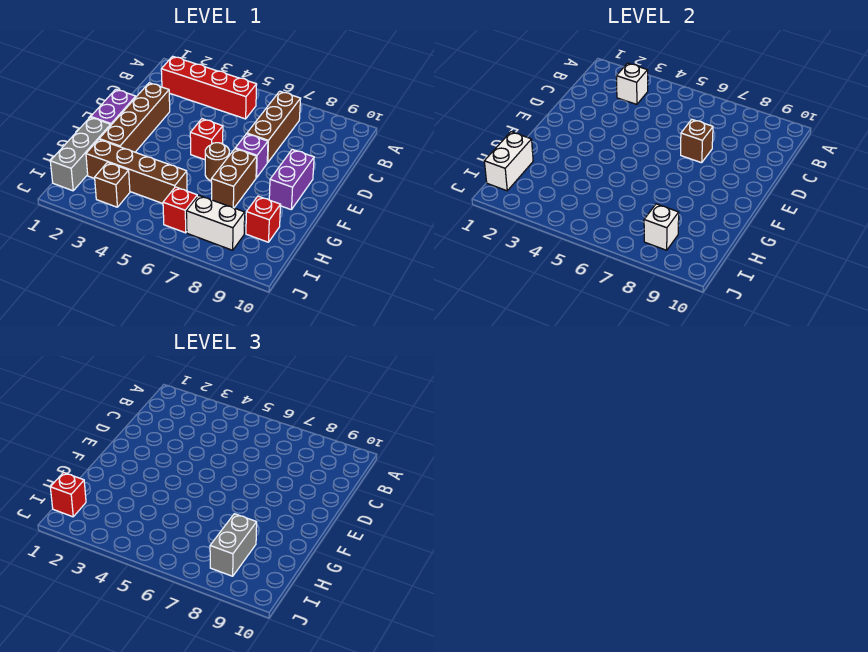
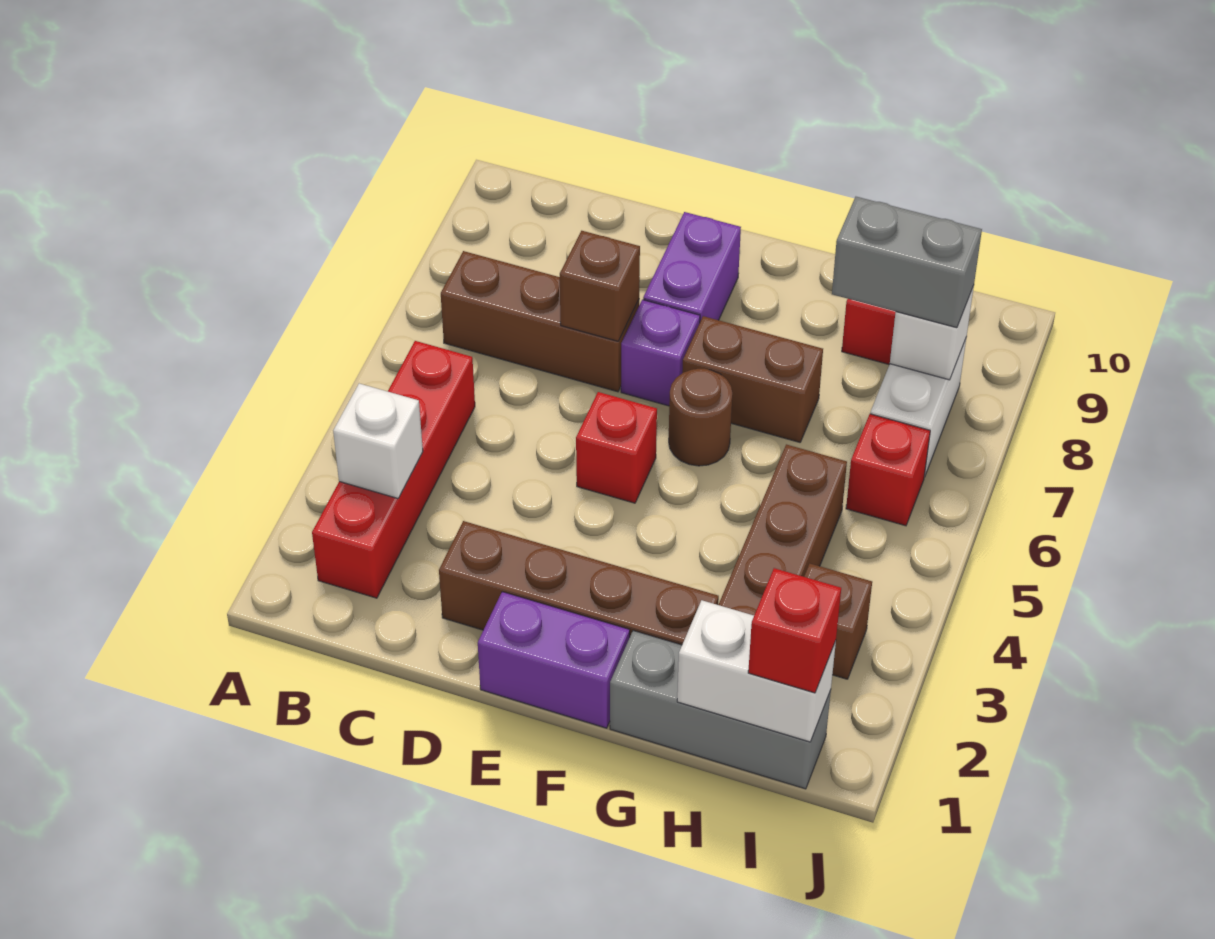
purple 1x2 brick [269,149,314,209] -> purple 1x2 brick turned to [643,212,741,321]

